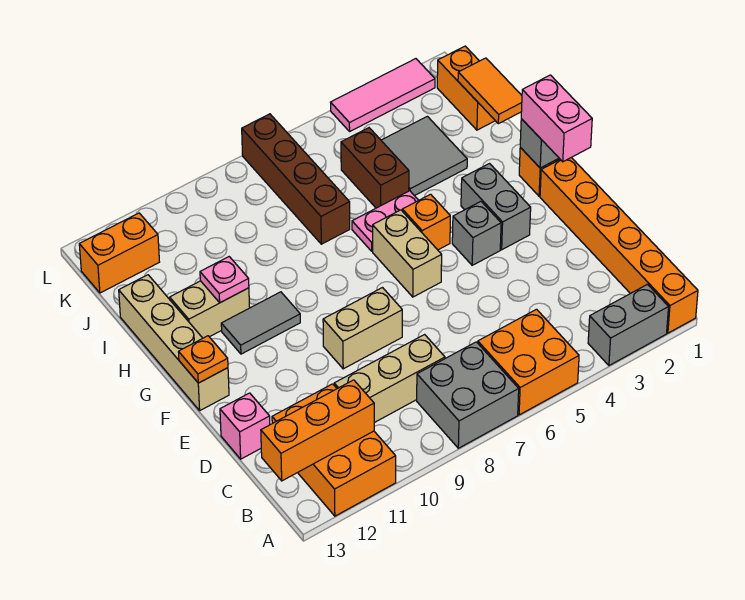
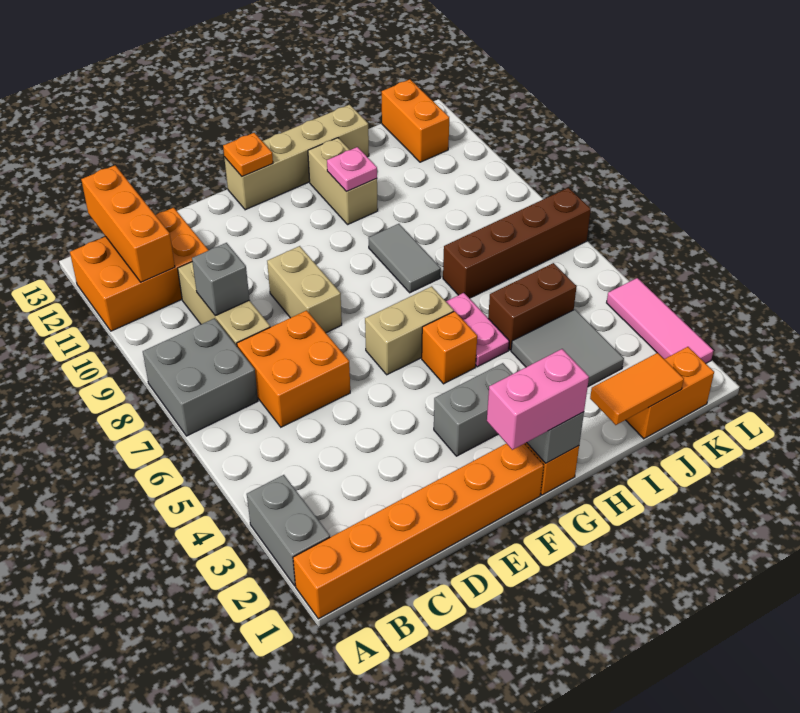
orange 2x2 brick [478,309,579,415] -> orange 2x2 brick moved to [237,310,350,427]
pink 1x1 brick [220,393,270,459] -> none
grey 1x1 brick [452,202,501,265] -> grey 1x1 brick moved to [192,243,249,316]
grey 1x2 tile [221,292,300,354] -> grey 1x2 tile moved to [368,224,441,293]

